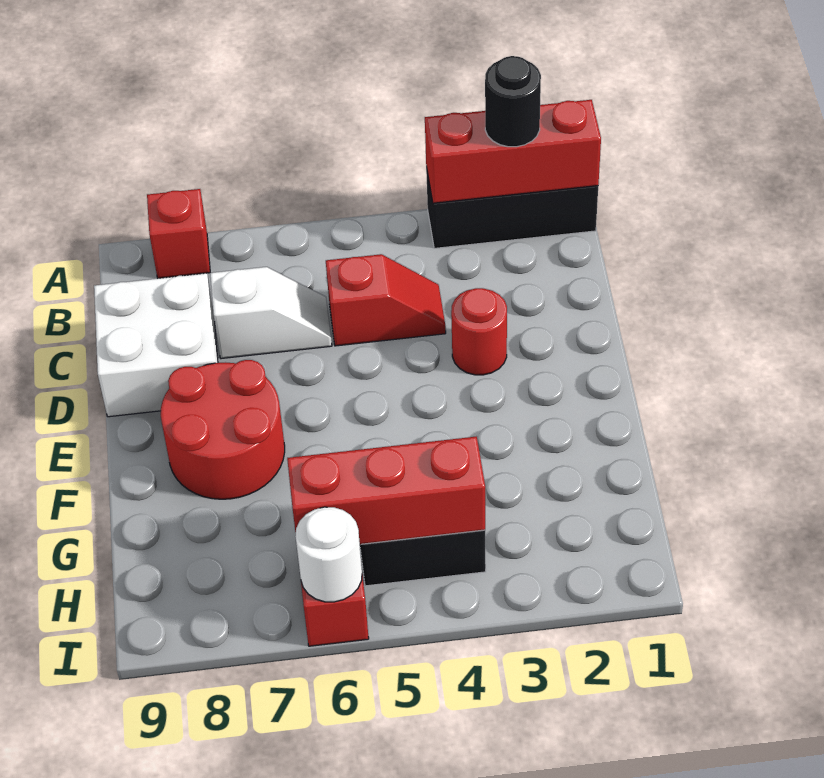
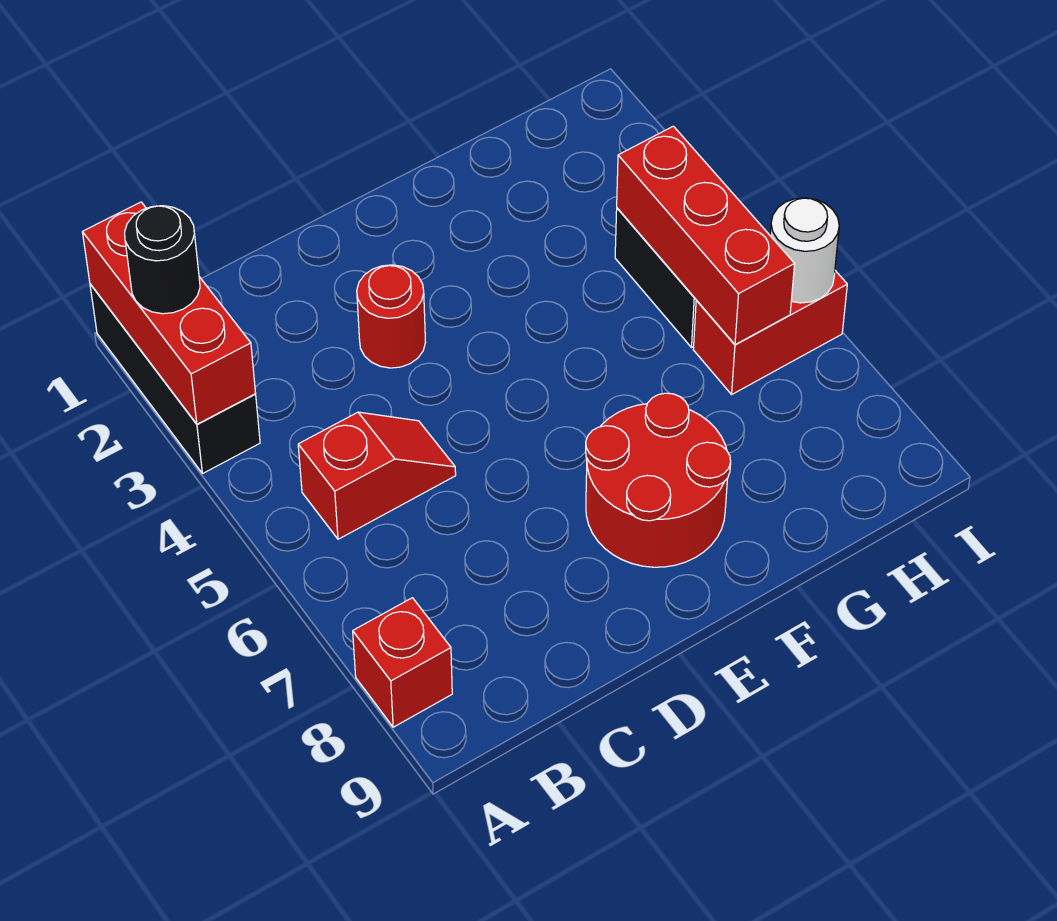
red 1x2 slope [326,254,446,346] -> red 1x2 slope turned to [298,412,456,539]
white 1x2 slope [210,267,332,359] -> none
white 2x2 brick [94,273,218,417] -> none

